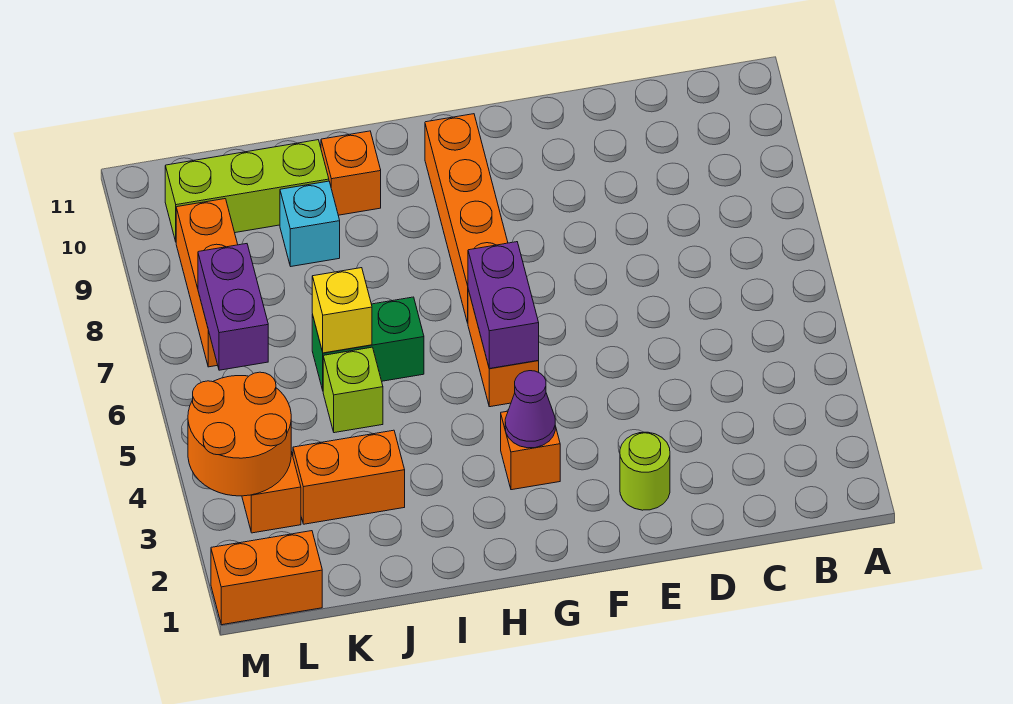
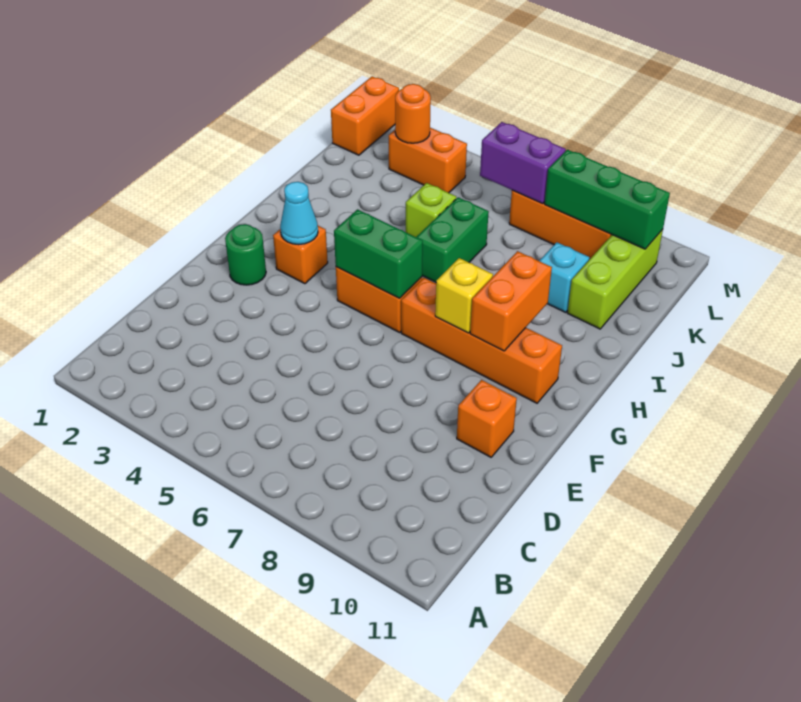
lime 1x1 round brick [620,432,670,510] -> none
none -> green 1x1 round brick [225,224,266,285]
purple 1x1 cone [505,371,555,448] -> cyan 1x1 cone [280,182,318,245]
purple 1x2 brick [468,242,539,369] -> green 1x2 brick [334,209,423,298]
orange 1x1 brick [321,131,381,215] -> orange 1x1 brick moved to [457,380,517,457]
orange 1x2 brick [293,430,405,524] -> orange 1x2 brick moved to [470,251,552,351]
yellow 1x1 brick [312,268,372,353] -> yellow 1x1 brick moved to [435,258,493,333]
orange 2x2 round brick [188,372,291,496] -> orange 1x1 round brick [395,84,431,143]
none -> green 1x3 brick [545,150,670,249]

